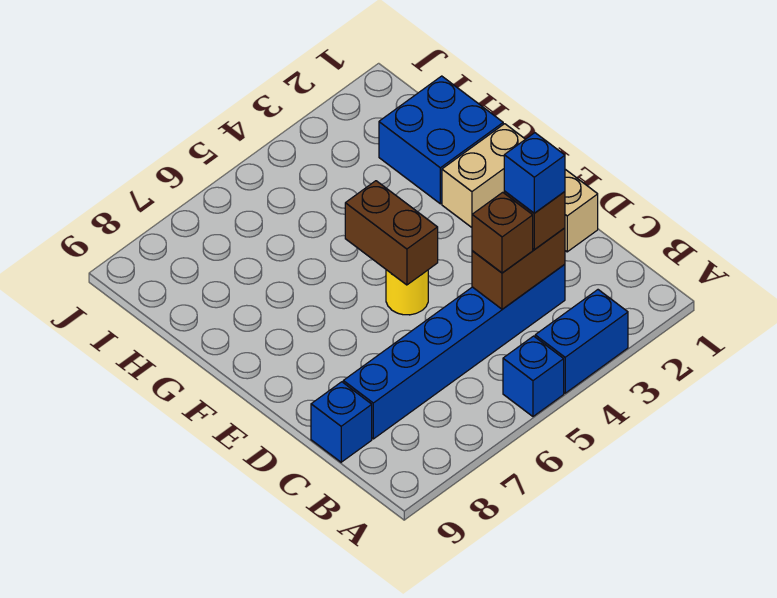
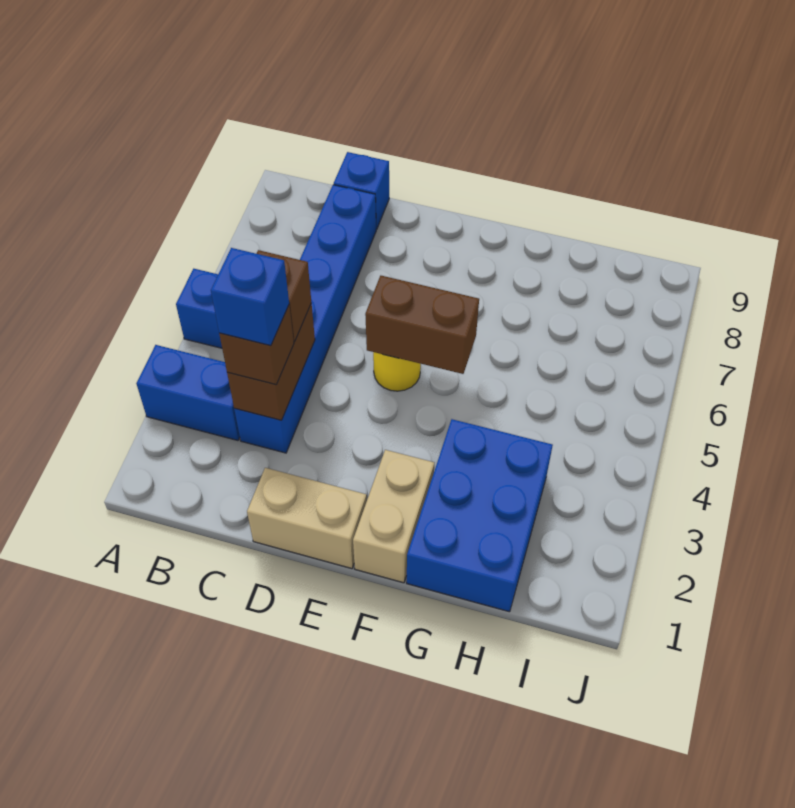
blue 1x2 brick [535,290,628,393] -> blue 1x2 brick turned to [136,345,240,440]
blue 2x2 brick [379,76,503,204] -> blue 2x3 brick [407,419,553,612]

